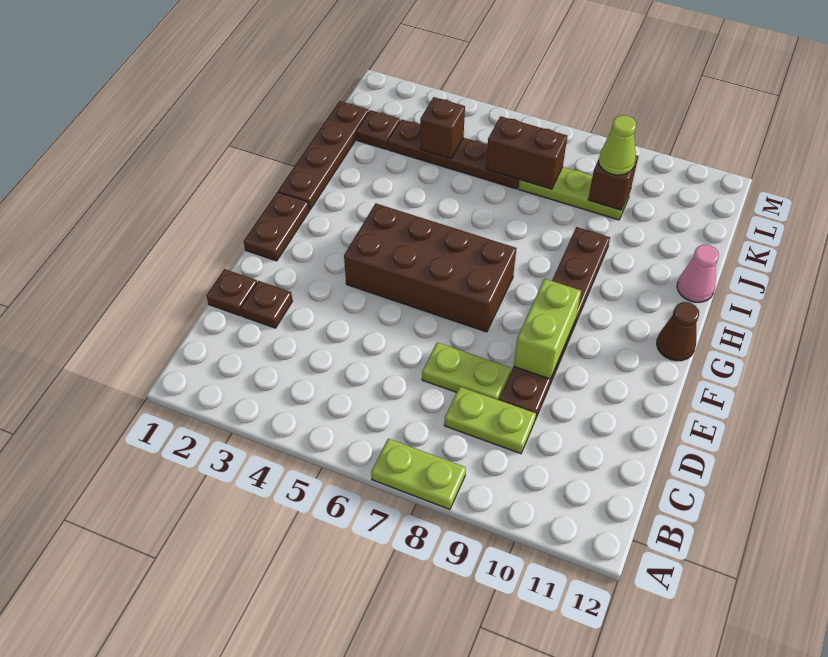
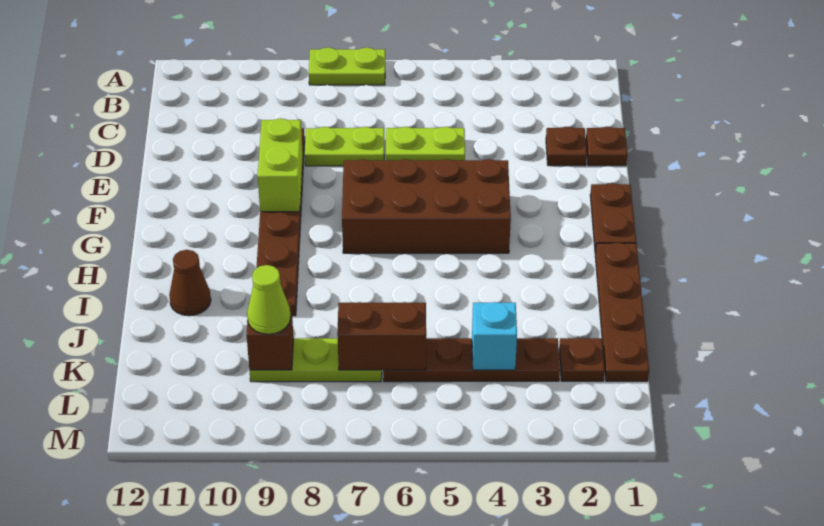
lime 1x2 plate [444,387,536,454] -> lime 1x2 plate moved to [386,127,465,160]
brown 1x1 cone [657,302,699,361] -> brown 1x1 cone moved to [169,250,211,316]
pink 1x1 cone [677,245,719,302] -> none
brown 1x1 brick [420,97,465,159] -> cyan 1x1 brick [472,302,517,370]

